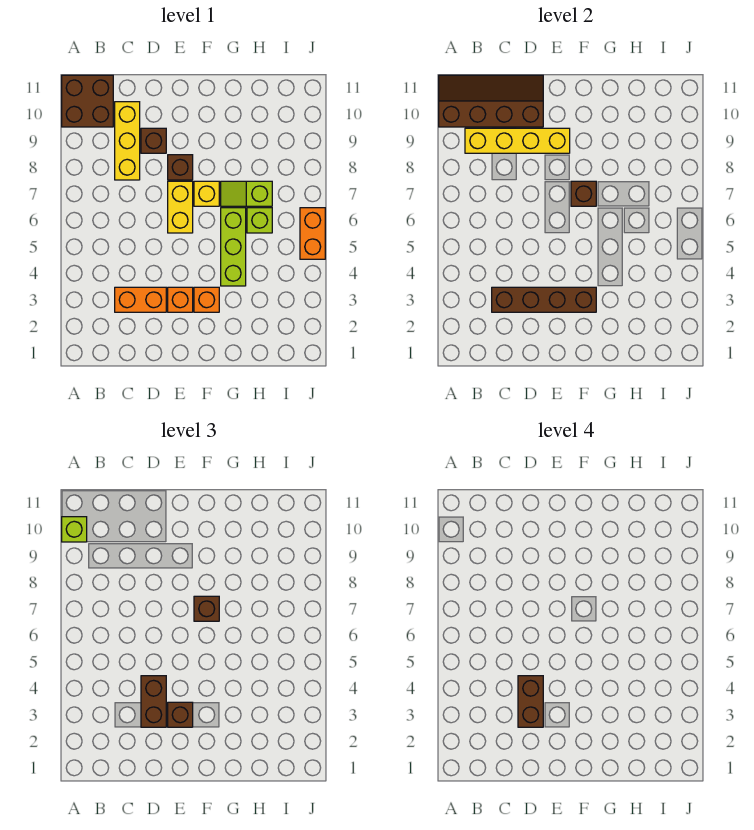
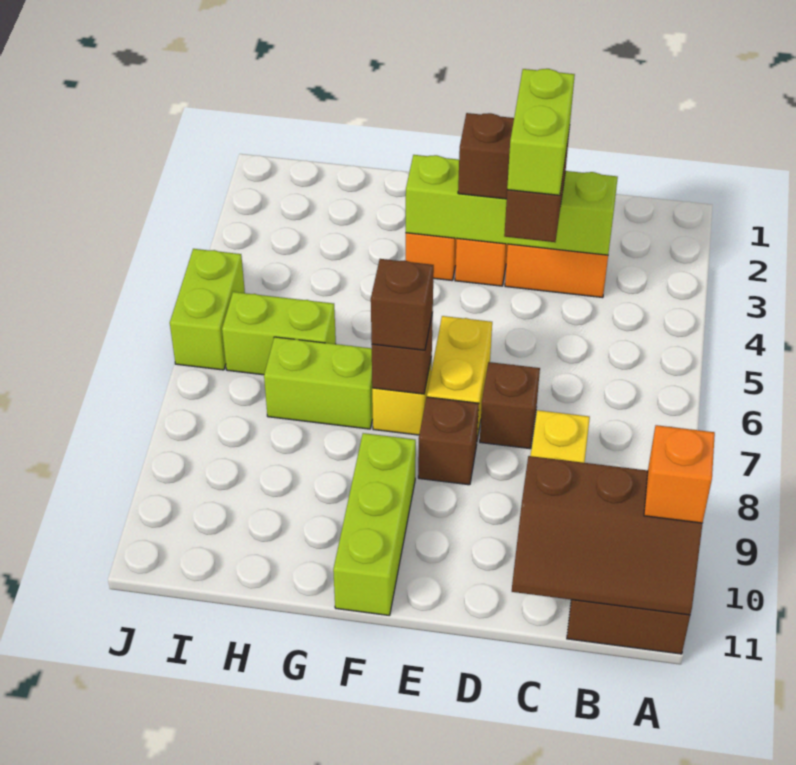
brown 2x4 slope [439,75,543,127] -> brown 2x3 slope [512,456,702,615]
lime 1x1 brick [62,517,87,542] -> orange 1x1 brick [644,425,715,523]
yellow 1x4 brick [465,128,570,153] -> none
brown 1x4 brick [492,287,596,312] -> lime 1x4 brick [406,155,618,255]
brown 1x2 brick [518,676,543,727] -> lime 1x2 brick [507,69,575,195]
brown 1x1 brick [141,128,166,153] -> brown 1x1 brick moved to [480,362,540,449]
lime 1x3 brick [221,208,246,286] -> lime 1x3 brick moved to [333,433,416,616]
lime 1x2 slope [221,181,272,206] -> lime 1x2 brick [264,337,373,429]
lime 1x1 brick [247,208,272,233] -> lime 1x2 brick [222,292,336,375]
orange 1x2 brick [300,208,325,259] -> lime 1x2 brick [170,249,245,370]

